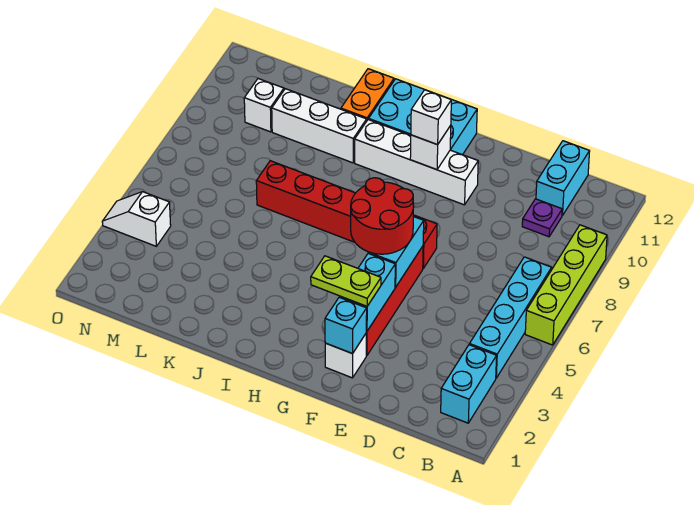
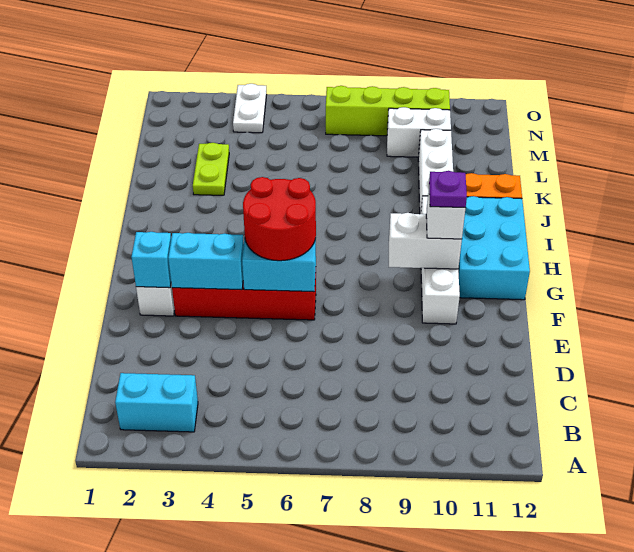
lime 1x4 brick [525,225,607,345] -> lime 1x4 brick moved to [326,86,450,136]
cyan 1x4 brick [470,257,552,378] -> none
purple 1x1 plate [522,199,562,237] -> purple 1x1 plate moved to [429,171,467,208]
cyan 1x2 brick [536,141,590,216] -> none
lime 1x2 plate [311,256,381,306] -> lime 1x2 plate moved to [193,143,229,195]
red 1x6 brick [256,161,437,268] -> none
white 1x1 brick [410,126,451,170] -> white 1x2 brick [389,213,462,269]
white 1x1 brick [244,79,284,132] -> white 1x2 brick [387,107,451,157]
white 1x2 slope [102,192,171,246] -> white 1x2 plate [233,84,267,133]

